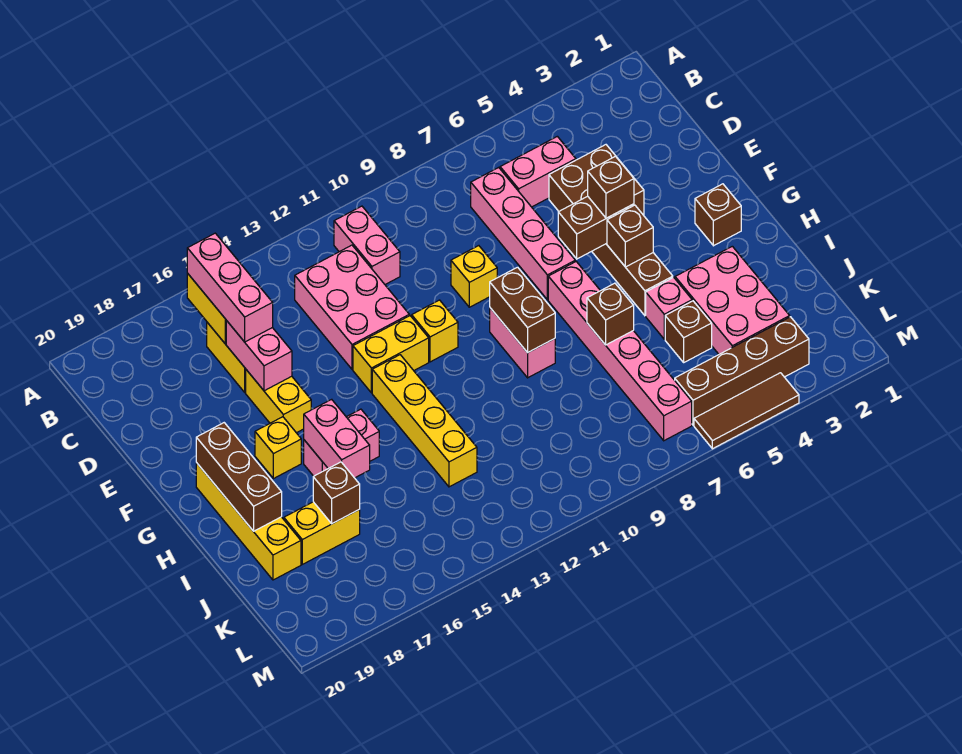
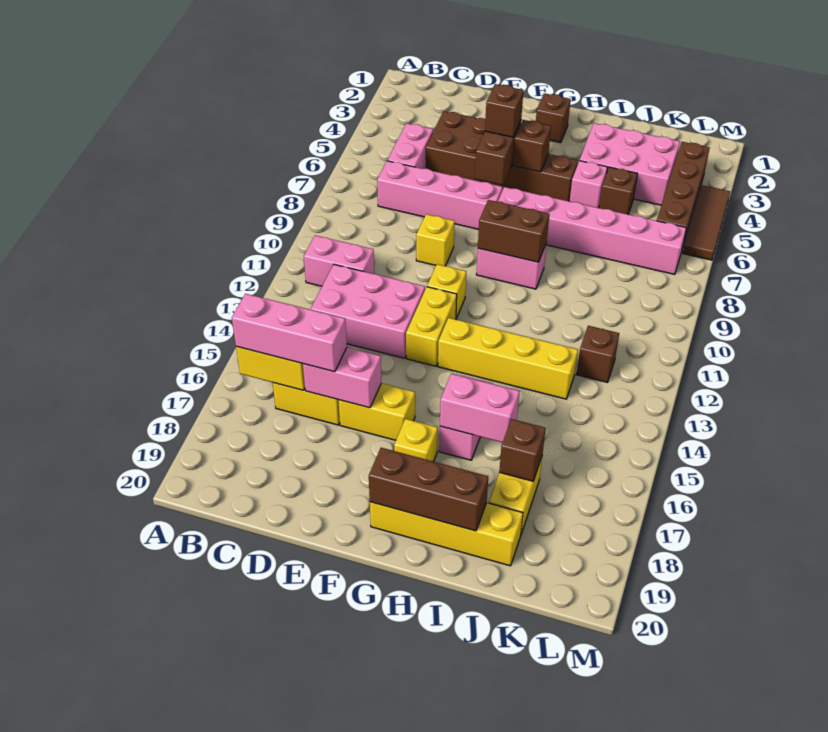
brown 1x1 brick [587,283,634,345] -> brown 1x1 brick moved to [576,326,619,382]

